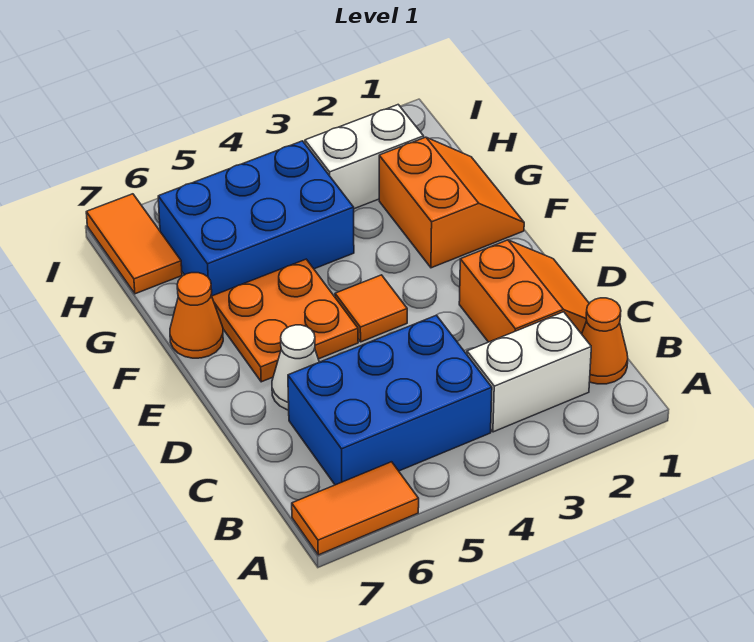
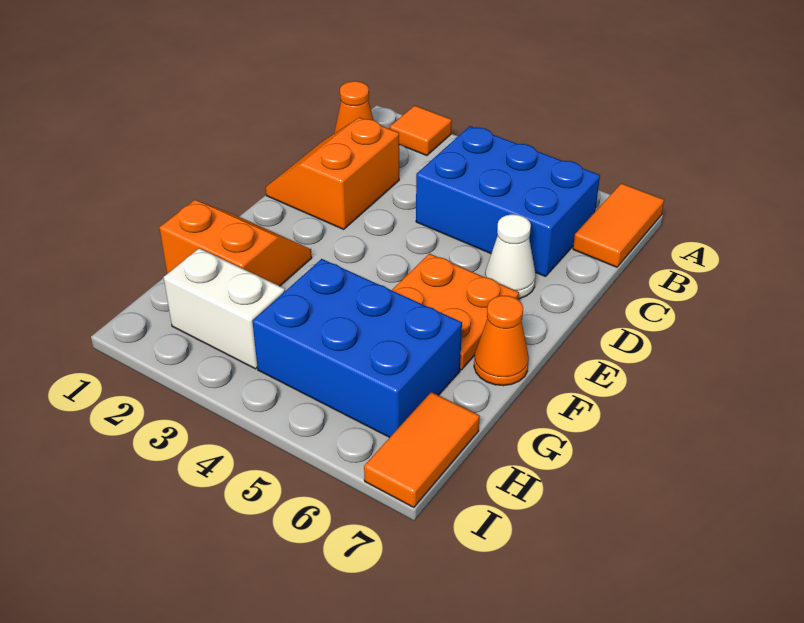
orange 1x2 tile [292,462,419,555] -> orange 1x2 tile turned to [573,183,664,267]
white 1x2 brick [467,312,591,432] -> none
orange 1x1 tile [335,275,407,342] -> orange 1x1 tile moved to [390,106,452,156]
orange 2x2 slope [379,137,524,268] -> orange 2x2 slope turned to [159,200,312,286]

